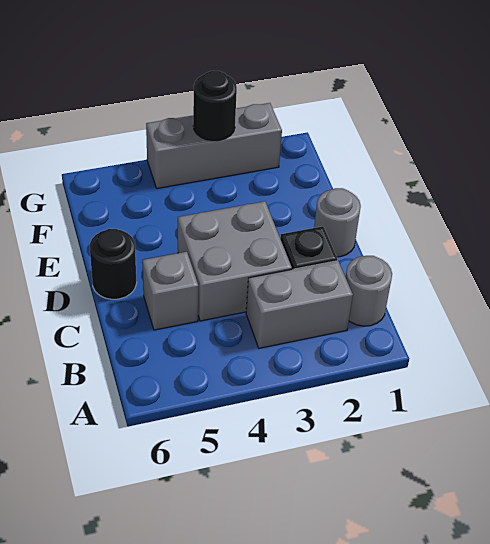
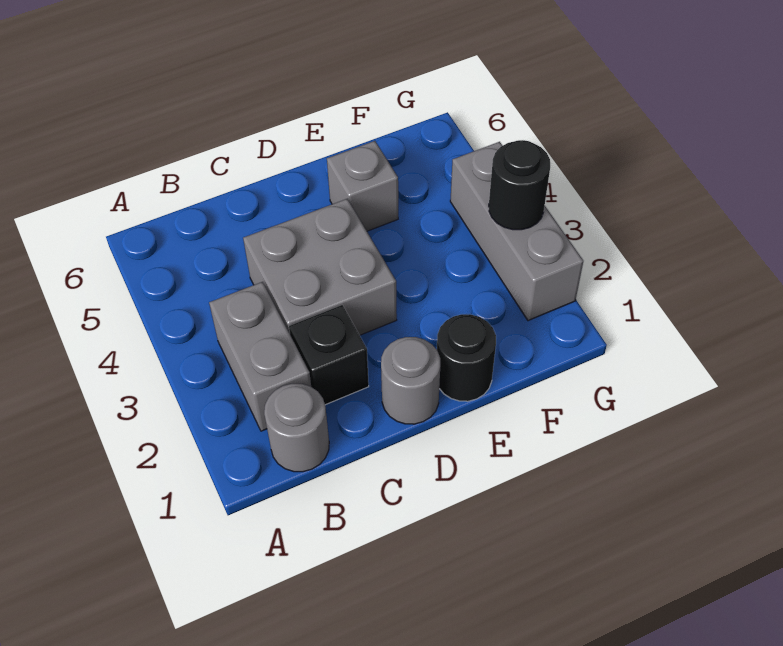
grey 1x1 brick [143,252,198,330] -> grey 1x1 brick moved to [327,141,398,231]
black 1x1 round brick [90,229,137,299] -> black 1x1 round brick moved to [437,314,496,401]

